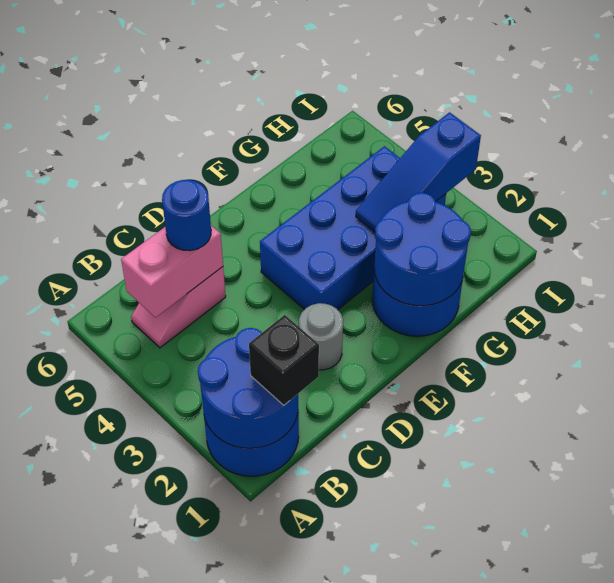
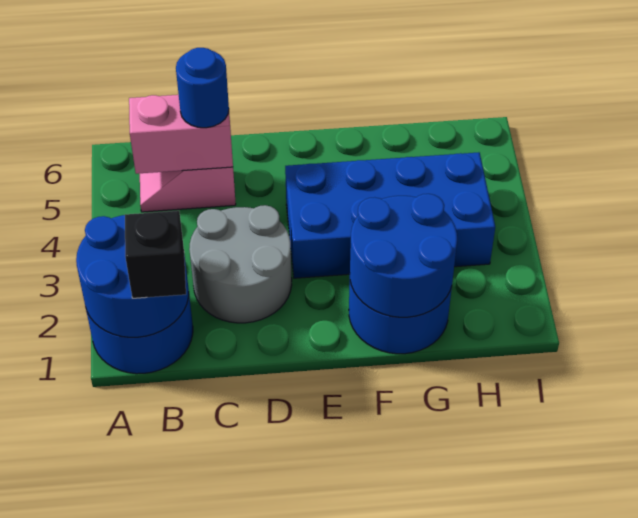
grey 1x1 round brick [299,303,343,370] -> grey 2x2 round brick [189,205,292,323]
blue 1x3 slope [356,112,481,232] -> none

